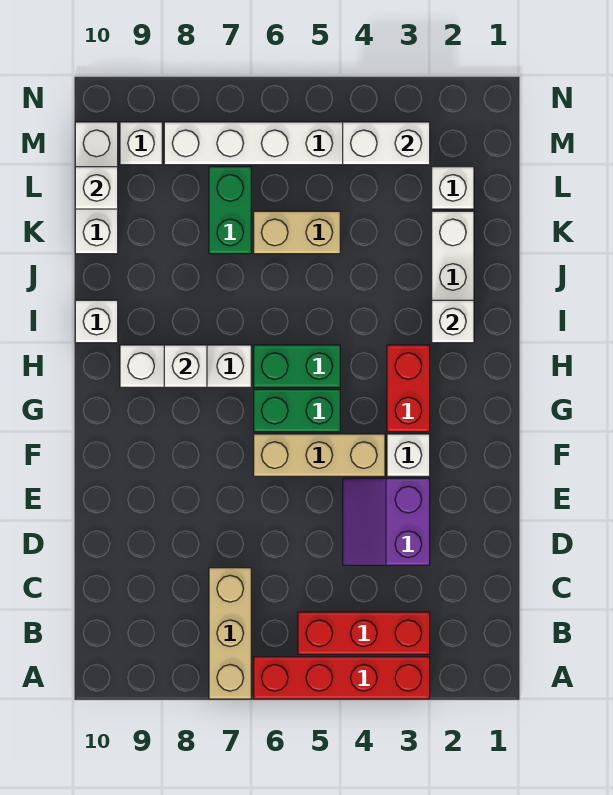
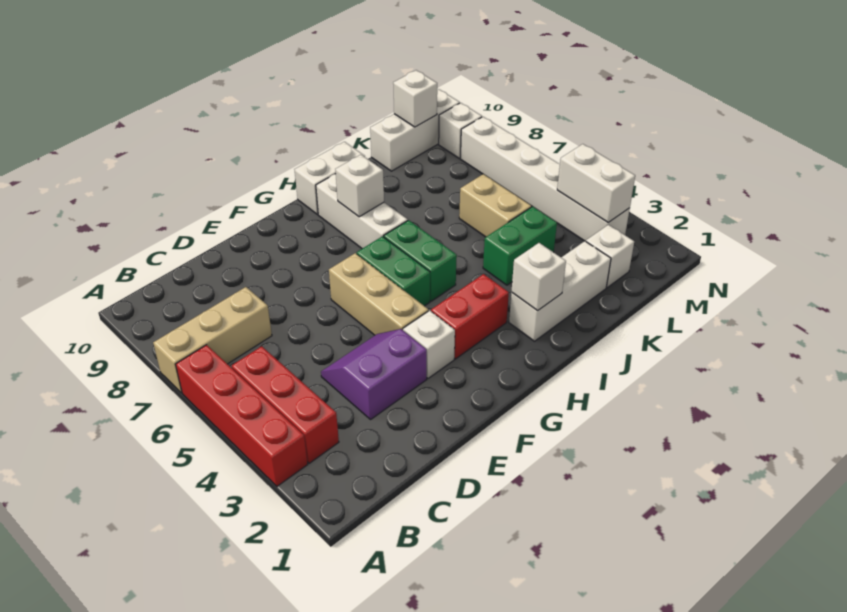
white 1x1 brick [75,300,118,343] -> white 1x2 brick [295,142,365,214]
green 1x2 brick [209,167,251,254] -> green 1x2 brick moved to [483,207,557,285]

